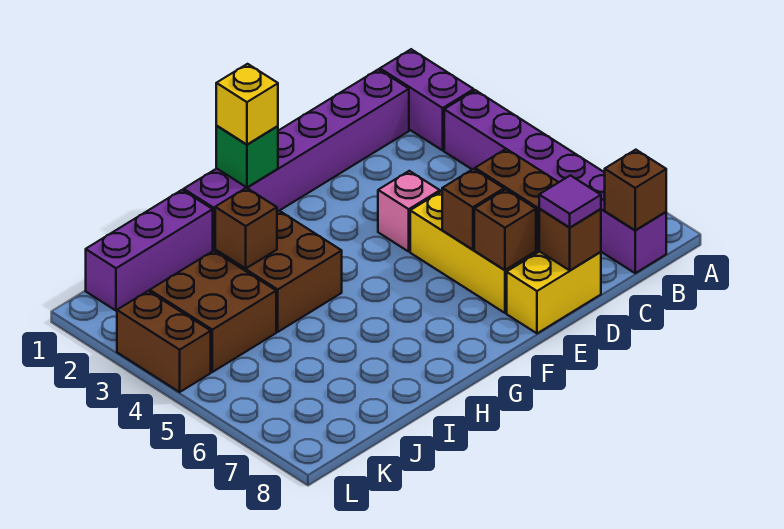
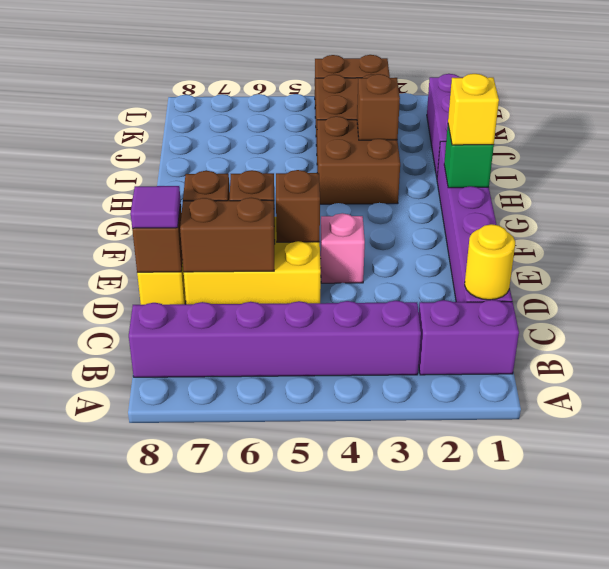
brown 1x1 brick [605,150,666,230] -> brown 1x1 brick moved to [276,170,320,242]
none -> yellow 1x1 round brick [465,224,515,300]

